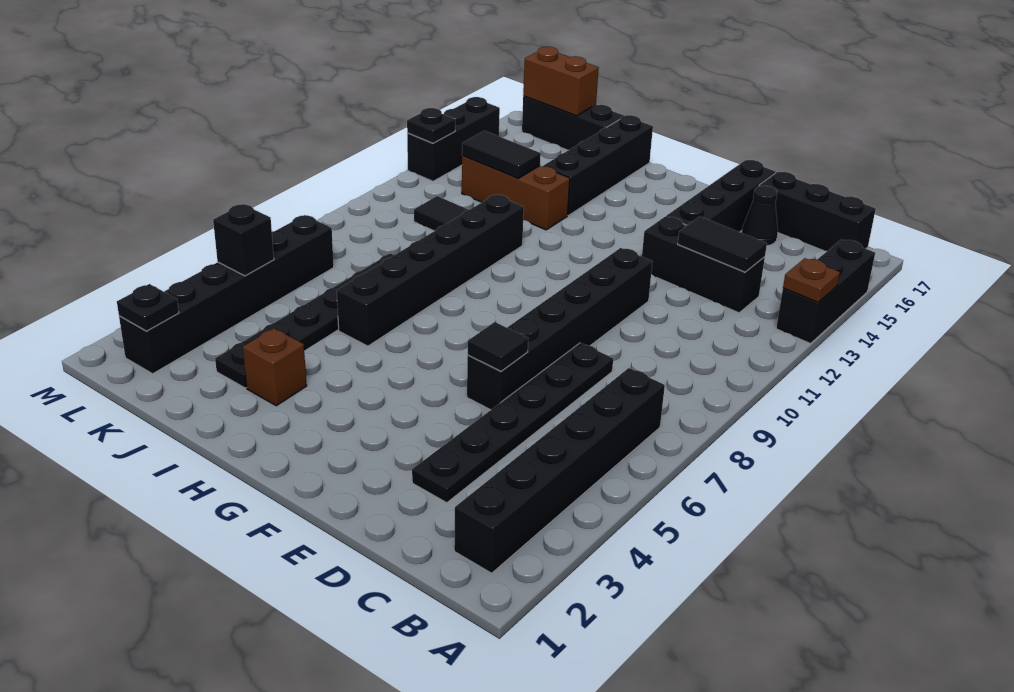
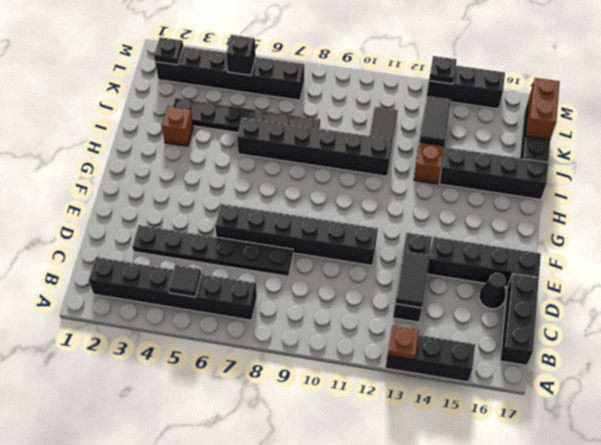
black 1x1 tile [468,322,528,371] -> black 1x1 tile moved to [169,265,201,297]

